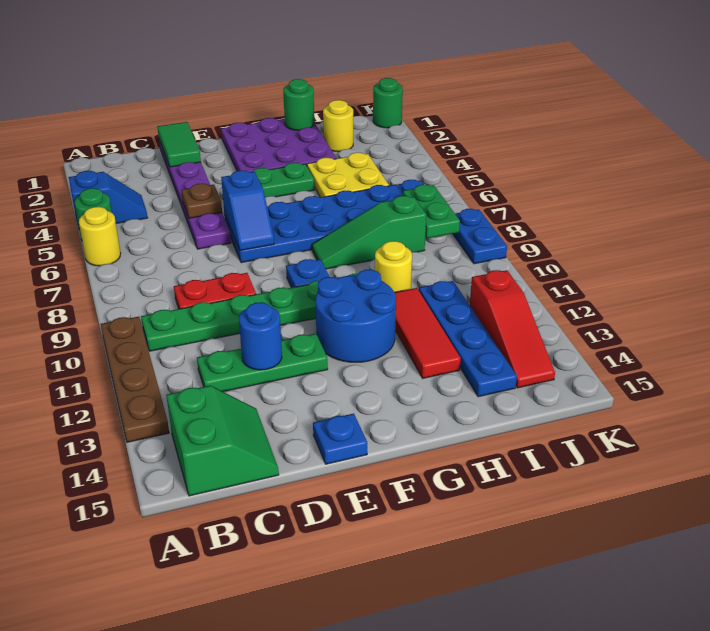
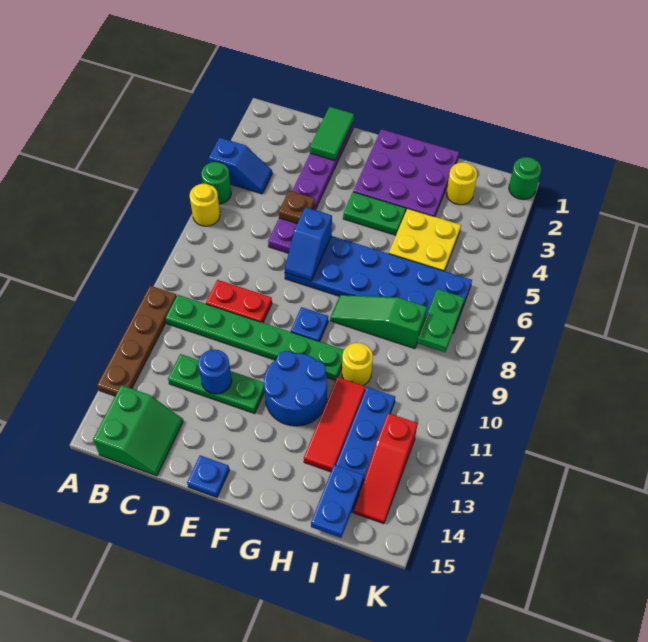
green 1x1 round brick [283,79,314,130] -> none
blue 1x2 plate [453,209,507,264] -> blue 1x2 plate moved to [311,465,364,538]

